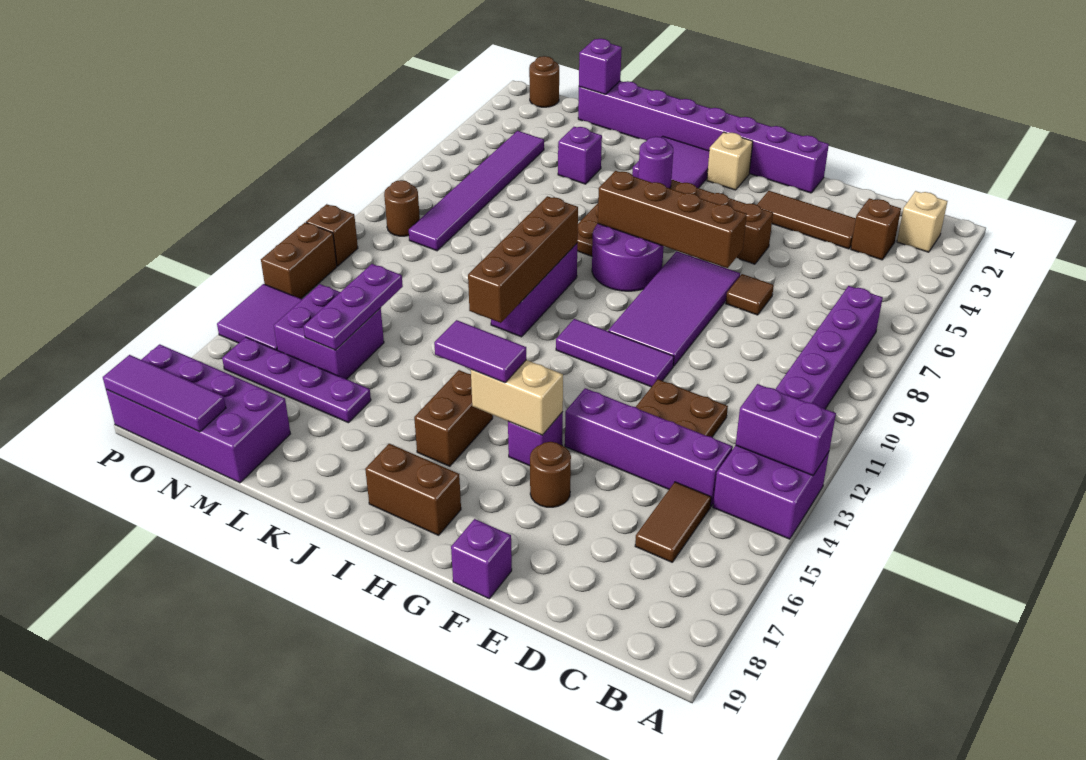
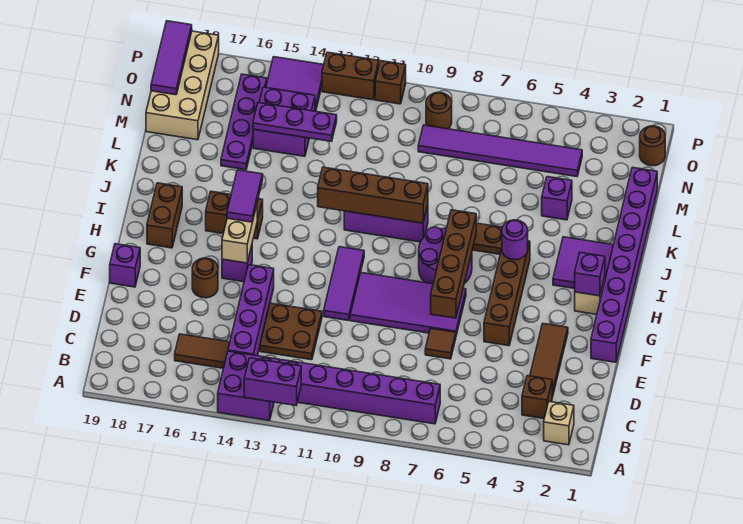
purple 1x2 brick [736,384,836,475] -> purple 1x2 brick turned to [244,358,301,405]
purple 1x1 brick [579,39,622,94] -> purple 1x1 brick moved to [575,252,605,296]
purple 2x4 brick [106,344,290,483] -> tan 2x4 brick [146,31,219,140]

